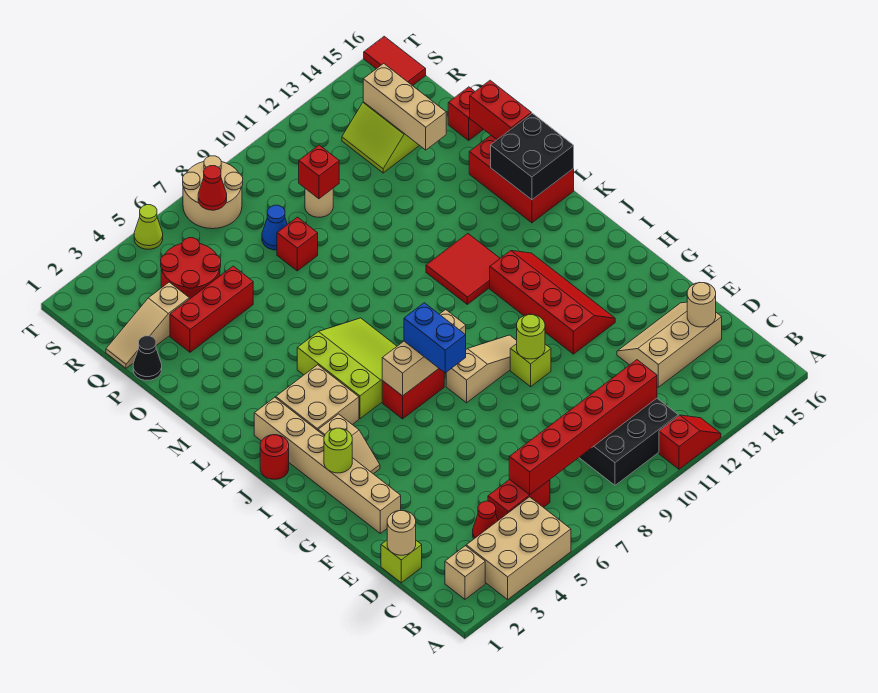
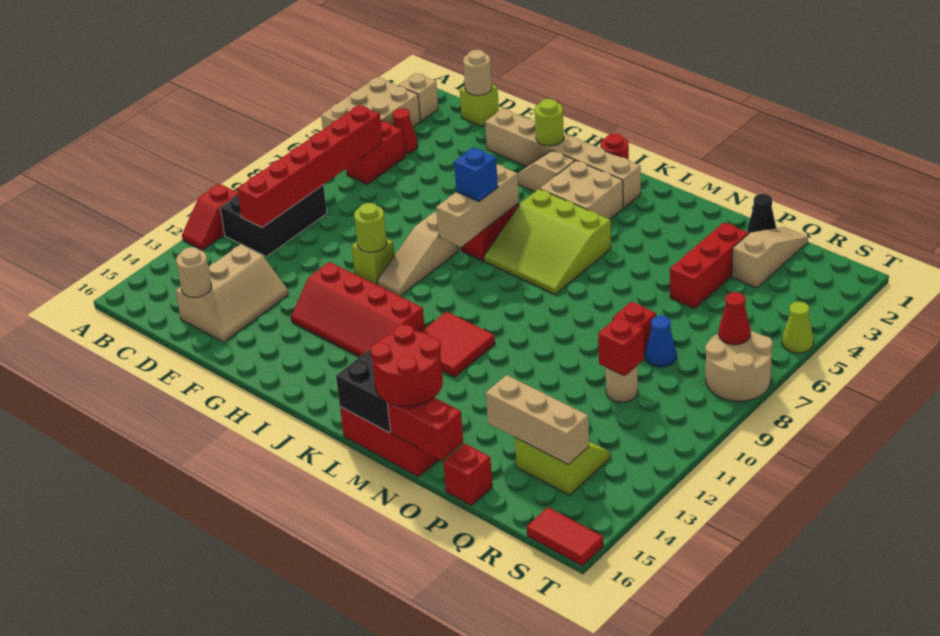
blue 1x2 brick [404,303,466,373] -> blue 1x1 brick [454,148,498,202]
red 2x2 round brick [161,238,221,299] -> red 2x2 round brick moved to [370,324,443,406]

